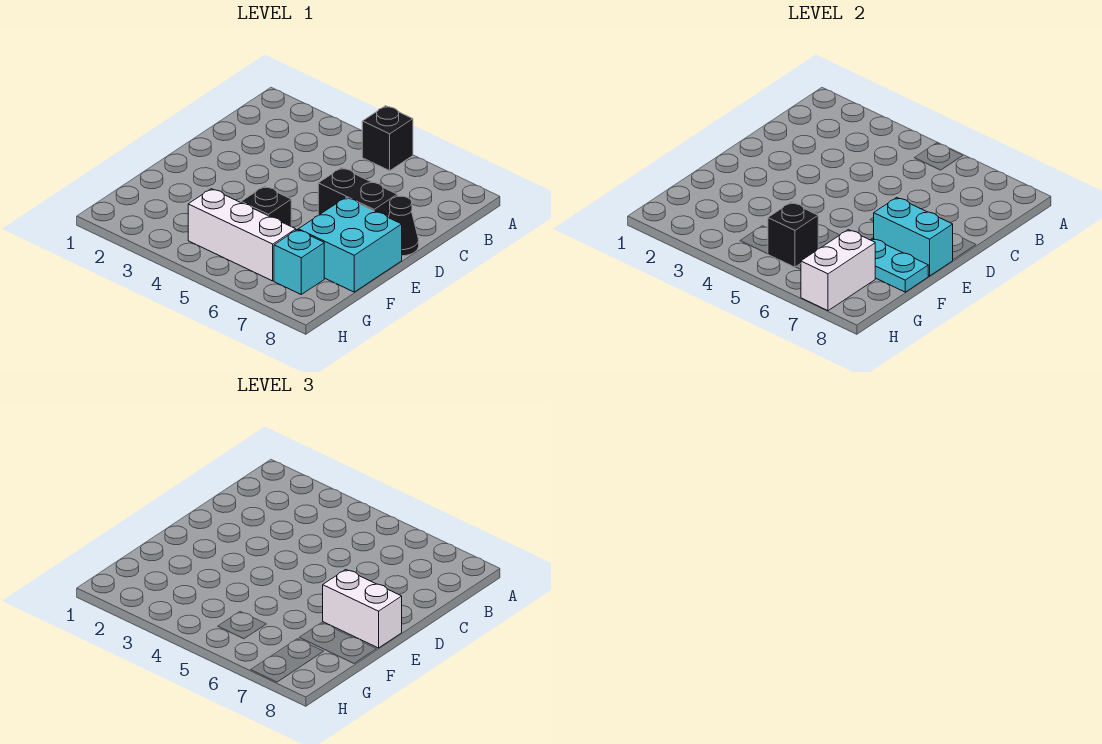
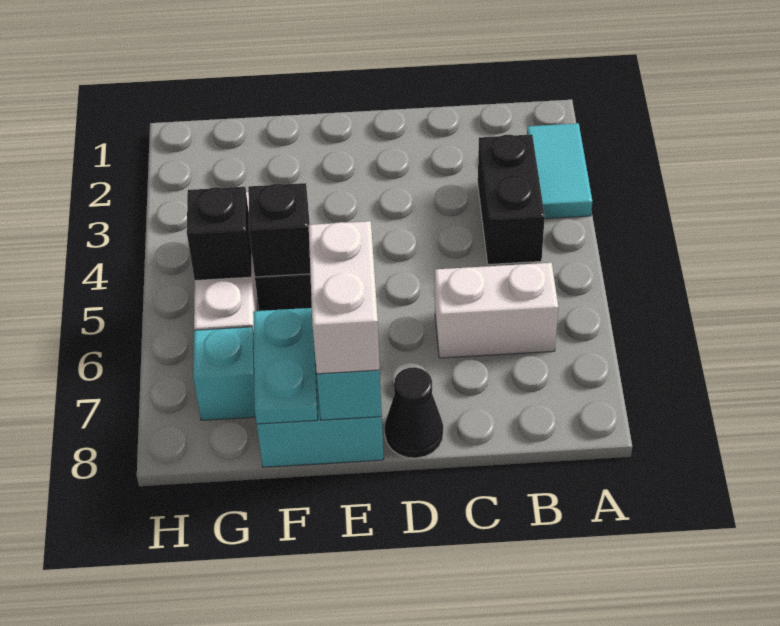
none -> cyan 1x2 tile [527,123,592,219]
black 1x1 brick [362,106,413,171] -> black 1x1 brick moved to [248,183,310,277]
black 1x2 brick [318,168,397,217] -> black 1x2 brick moved to [478,134,545,265]
white 1x2 brick [801,230,875,311] -> white 1x2 brick moved to [435,263,558,358]

